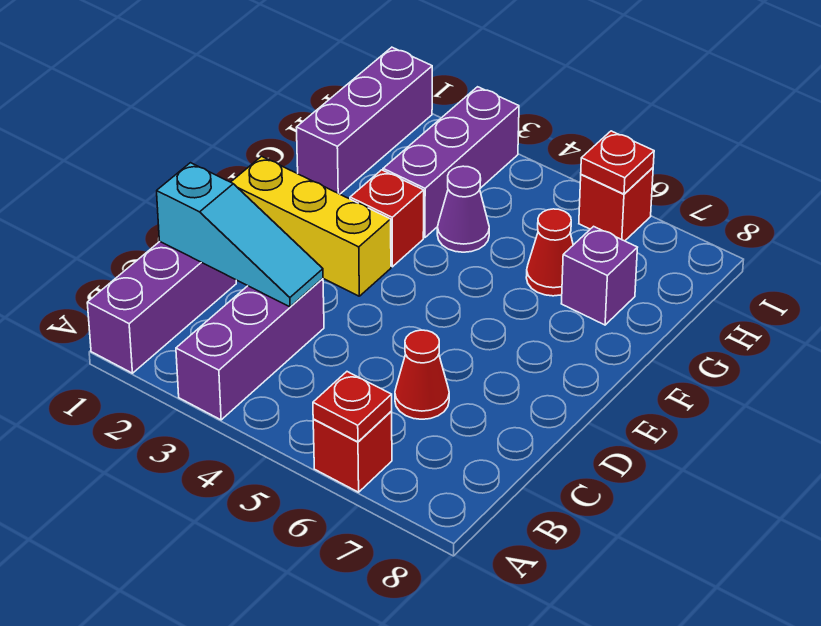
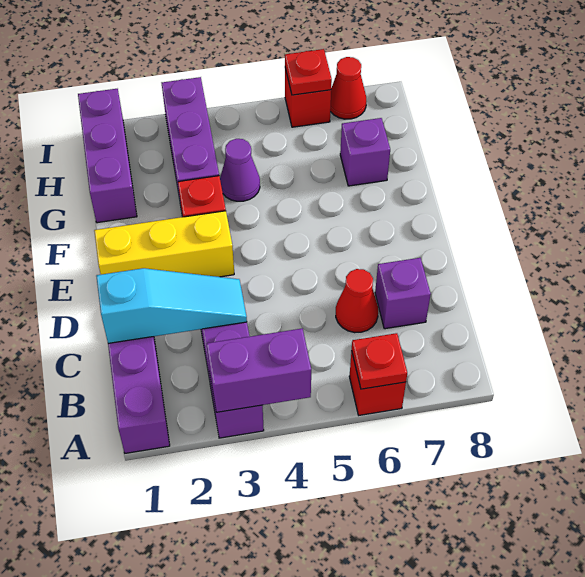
none -> purple 1x2 brick [207,328,311,412]
none -> purple 1x1 brick [375,258,431,329]
red 1x1 cone [526,209,573,296] -> red 1x1 cone moved to [330,57,366,119]

